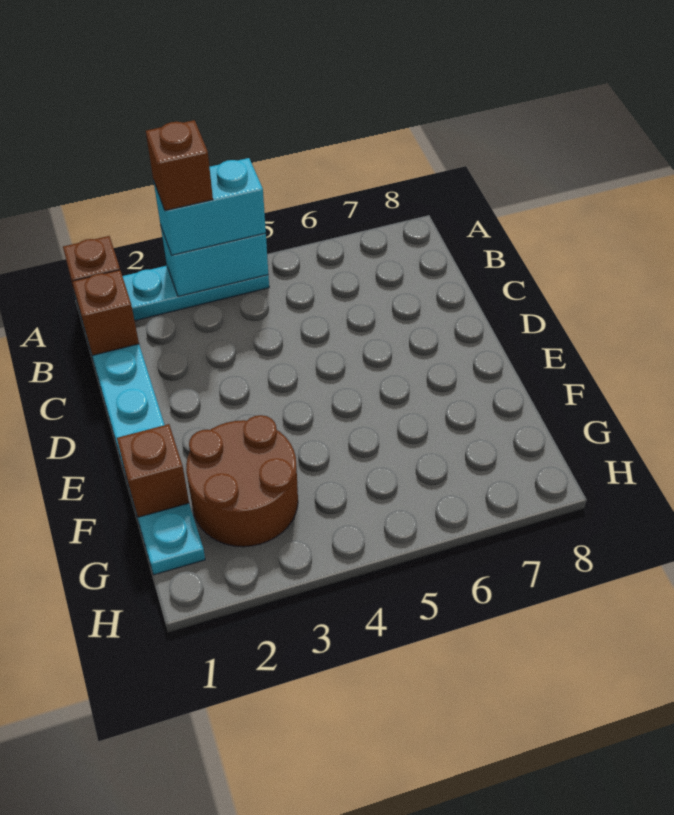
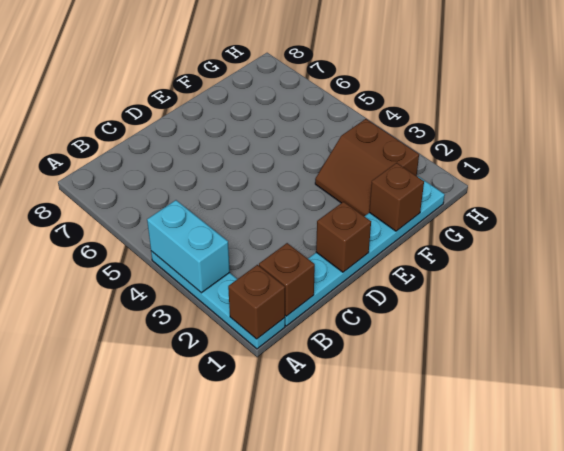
cyan 1x2 brick [153,158,266,255] -> none
brown 1x1 brick [146,120,213,211] -> brown 1x1 brick moved to [316,202,371,272]
brown 2x2 round brick [186,415,298,547] -> brown 2x2 slope [315,119,419,216]

